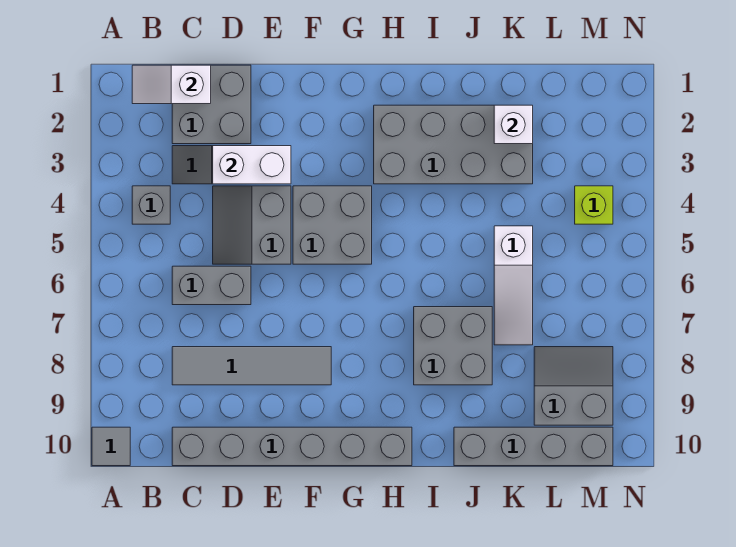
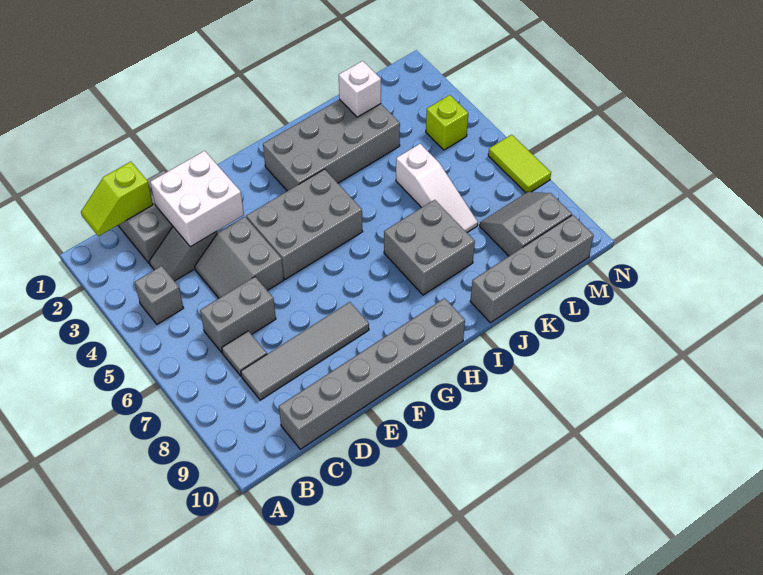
grey 1x1 tile [92,427,130,466] -> grey 1x1 tile moved to [222,331,267,376]
white 1x2 slope [132,65,211,104] -> lime 1x2 slope [81,162,153,236]
white 1x2 brick [213,146,291,184] -> white 2x2 brick [150,151,244,247]
grey 2x2 brick [293,186,372,264] -> grey 2x3 brick [246,169,363,279]
none -> lime 1x2 tile [488,135,551,193]

